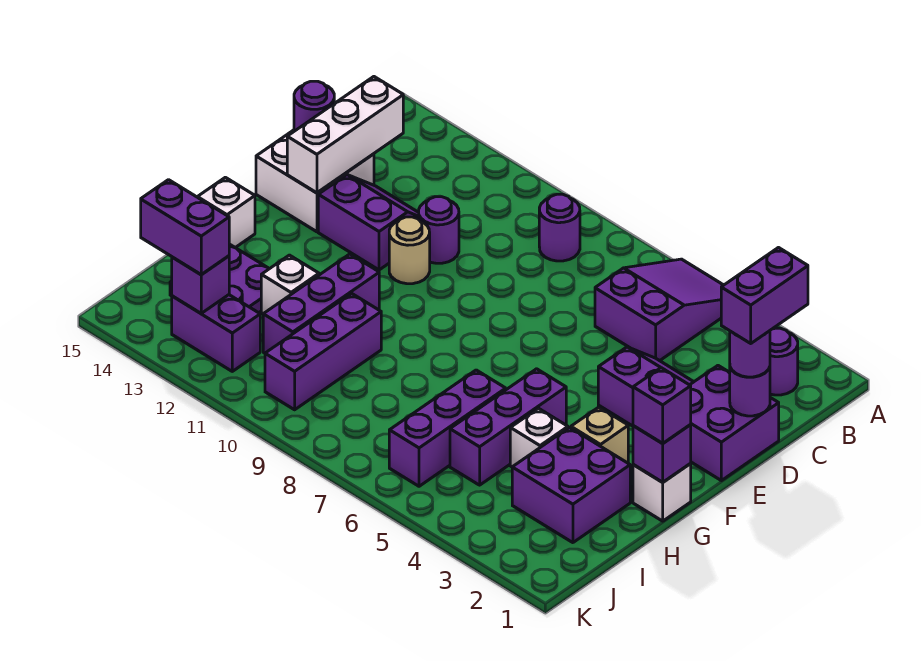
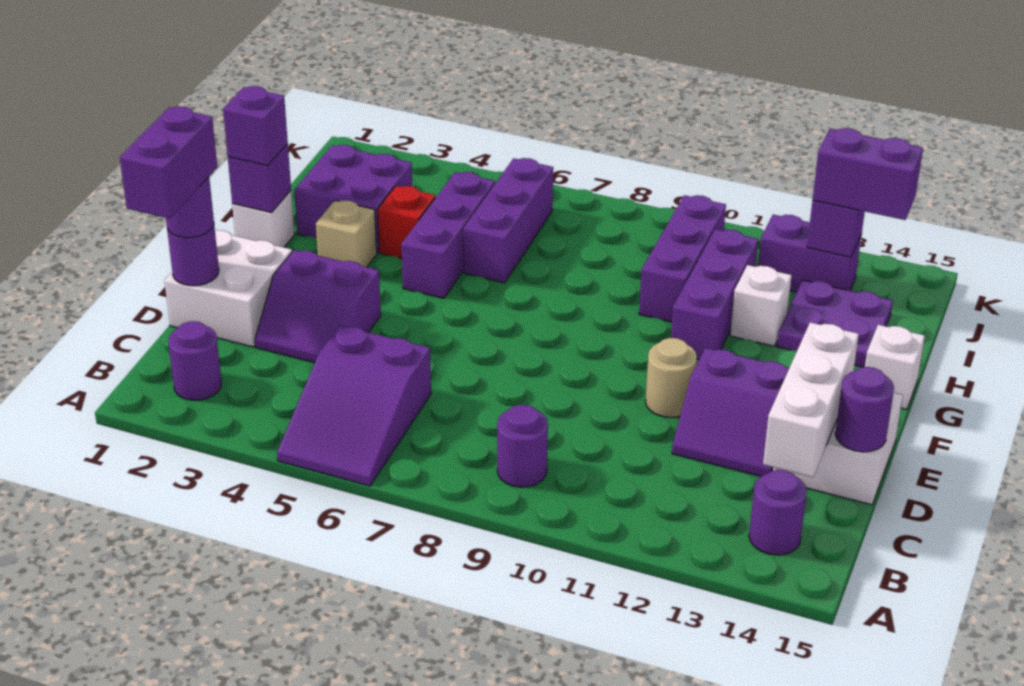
purple 2x2 brick [690,366,779,481] -> white 2x2 brick [164,230,292,347]
purple 1x1 round brick [419,197,459,263] -> purple 1x1 round brick moved to [749,470,807,555]
white 1x1 brick [510,408,568,467] -> red 1x1 brick [378,186,436,259]

